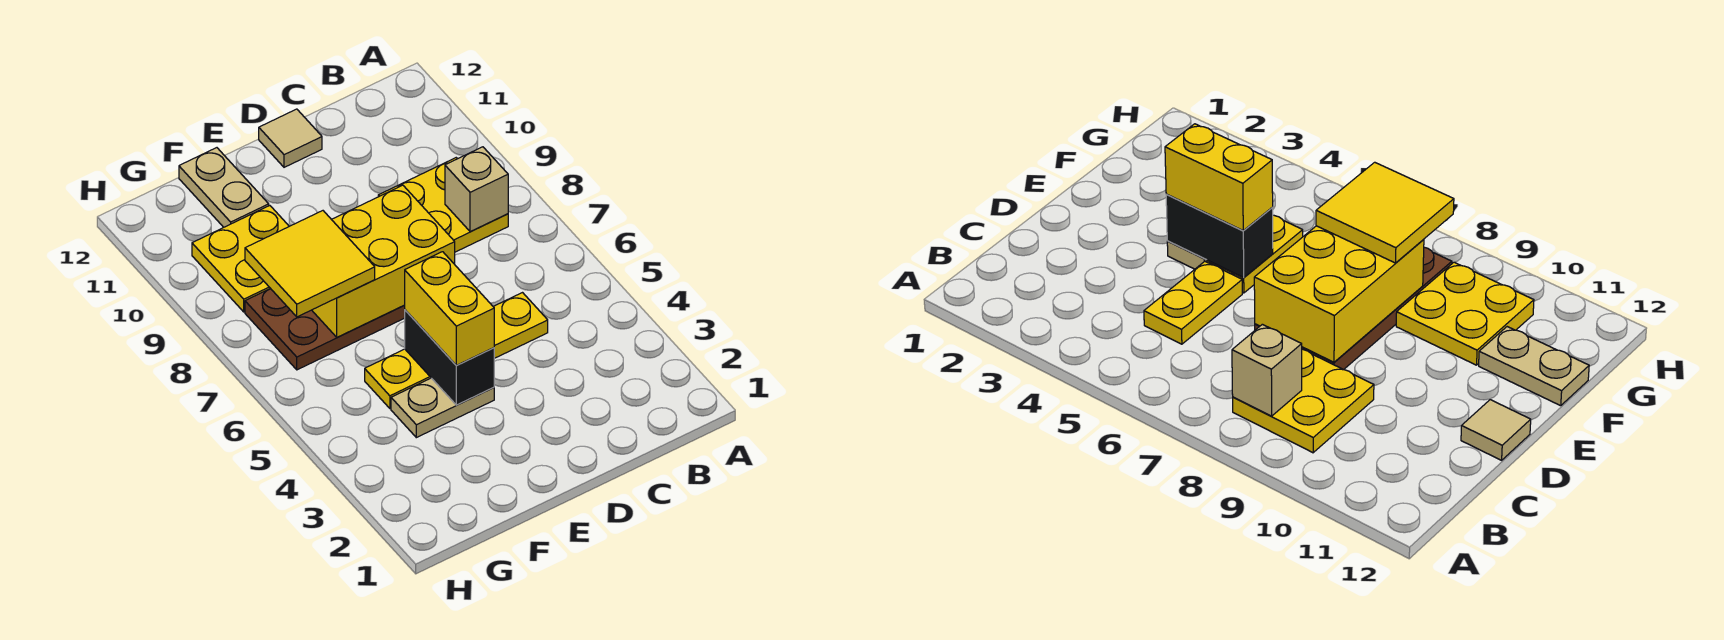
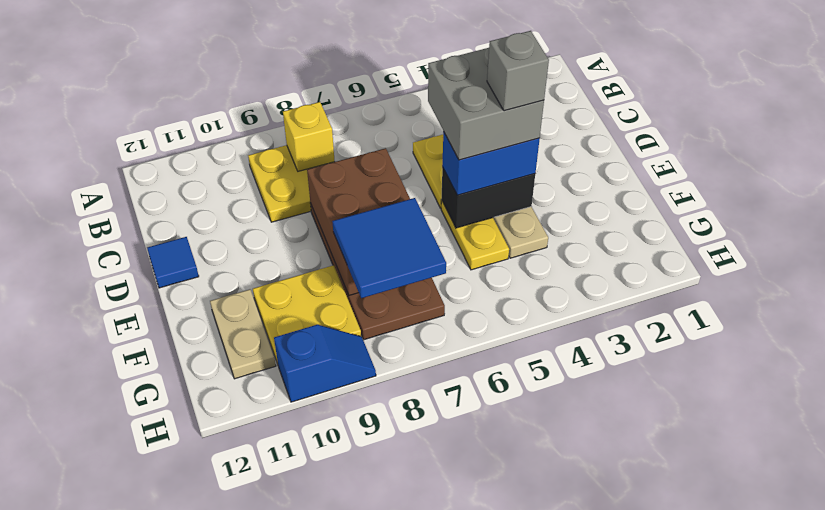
tan 1x1 brick [445,147,508,232] -> yellow 1x1 brick [283,102,335,171]
none -> grey 2x2 brick [428,48,544,160]
yellow 2x3 brick [312,185,455,337] -> brown 2x3 brick [307,148,410,295]
tan 1x1 tile [259,109,322,167] -> blue 1x1 tile [147,237,199,288]
yellow 1x2 brick [405,252,494,366] -> blue 1x2 brick [442,131,540,195]
none -> grey 1x1 brick [487,31,549,111]
yellow 2x2 tile [245,211,375,317] -> blue 2x2 tile [332,198,446,298]
tan 1x2 plate [179,148,269,227] -> tan 1x2 plate turned to [210,289,276,379]
none -> blue 1x2 slope [274,325,376,402]

